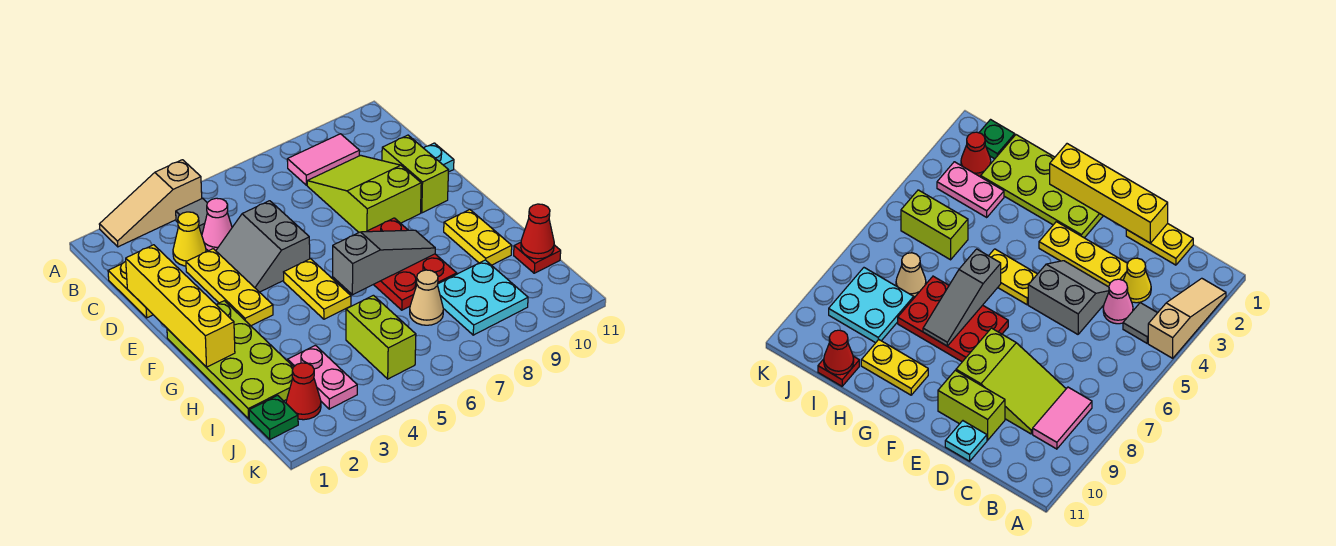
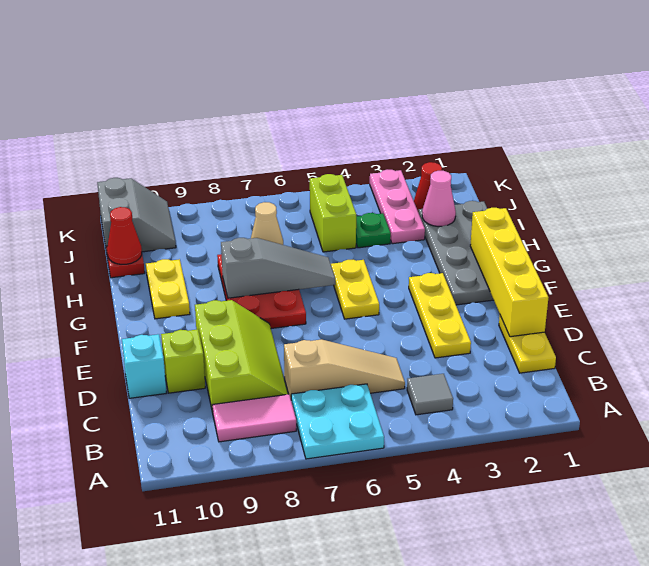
tan 1x3 slope [99,160,202,247] -> tan 1x3 slope moved to [284,339,405,398]
yellow 1x1 cone [173,212,206,266] -> none
pink 1x1 cone [202,198,232,251] -> pink 1x1 cone moved to [422,170,456,227]
lime 2x3 slope [307,155,421,232] -> lime 2x3 slope turned to [195,300,288,413]
grey 2x2 slope [216,201,310,292] -> grey 2x2 slope moved to [97,178,176,252]
lime 1x2 brick [382,135,448,213] -> lime 1x1 brick [161,329,205,393]
cyan 1x1 plate [424,143,454,172] -> cyan 1x1 brick [122,334,166,398]
lime 2x4 plate [167,301,293,419] -> grey 2x4 plate [419,201,494,305]
grey 1x3 slope [333,230,435,295] -> grey 1x3 slope turned to [221,238,335,298]
pink 1x2 plate [288,345,357,409] -> pink 1x3 plate [370,170,425,244]
cyan 2x2 plate [437,260,528,335] -> cyan 2x2 plate moved to [291,384,384,459]
green 1x1 plate [249,395,298,439] -> green 1x1 plate moved to [356,213,391,248]

